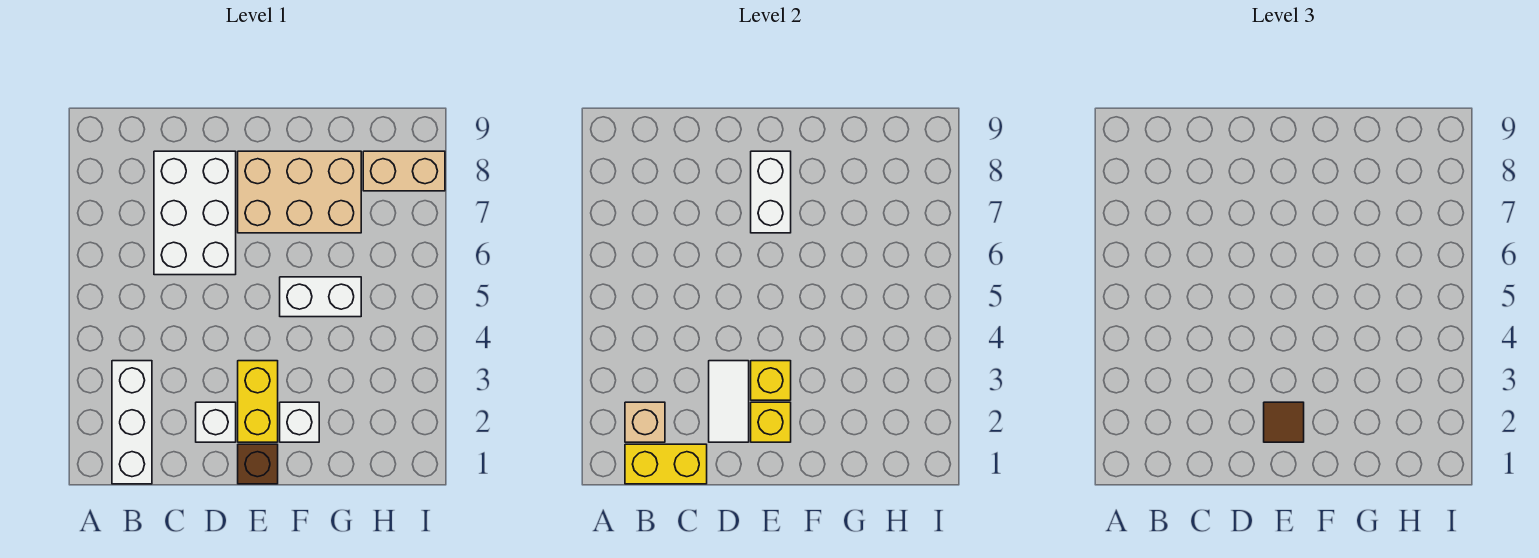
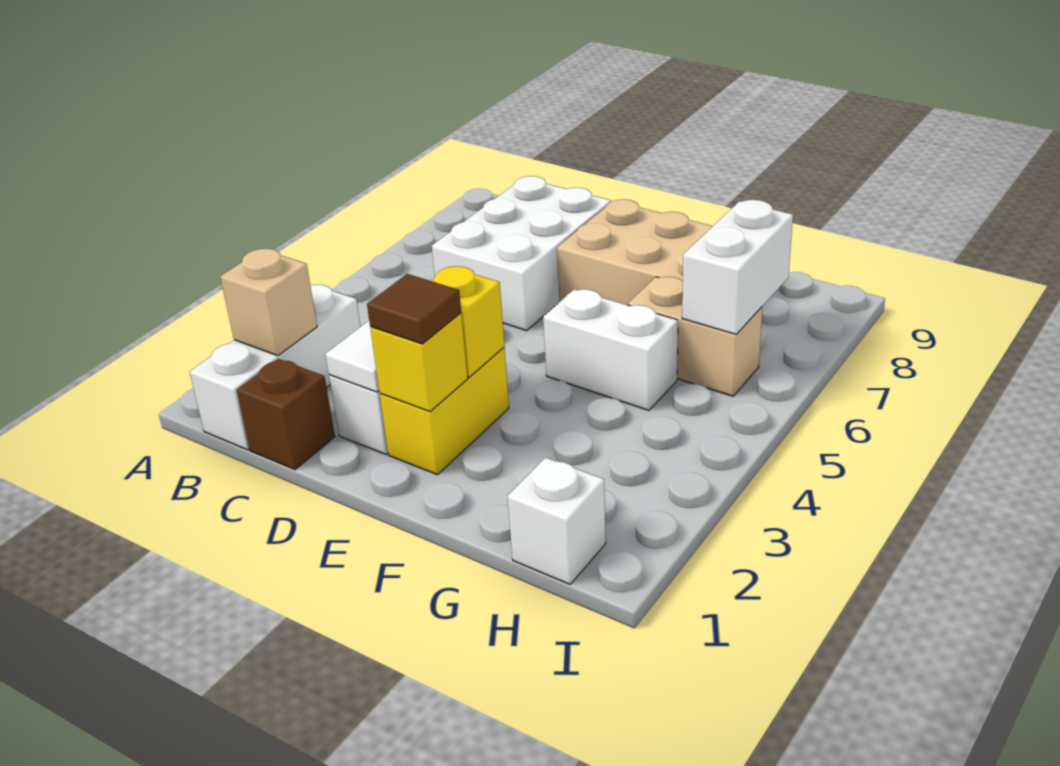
yellow 1x2 brick [625,444,707,484] -> none
brown 1x1 brick [238,444,278,484] -> brown 1x1 brick moved to [237,359,335,470]
white 1x2 brick [751,151,791,233] -> white 1x2 brick moved to [682,200,793,334]
white 1x1 brick [280,402,319,442] -> white 1x1 brick moved to [508,457,606,584]
tan 1x2 brick [363,151,445,191] -> tan 1x2 brick moved to [628,277,762,396]

